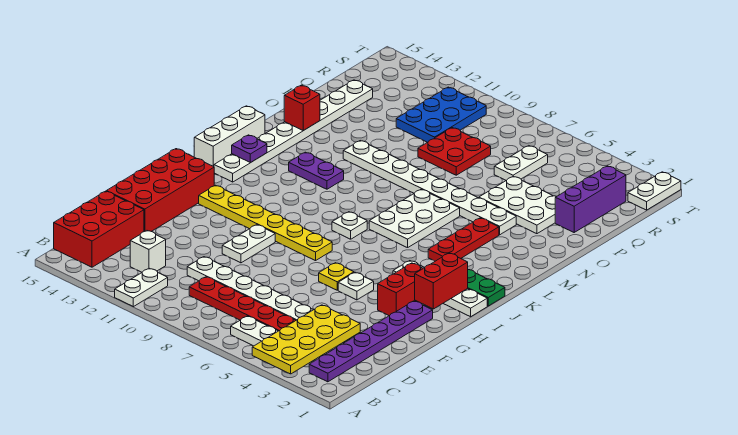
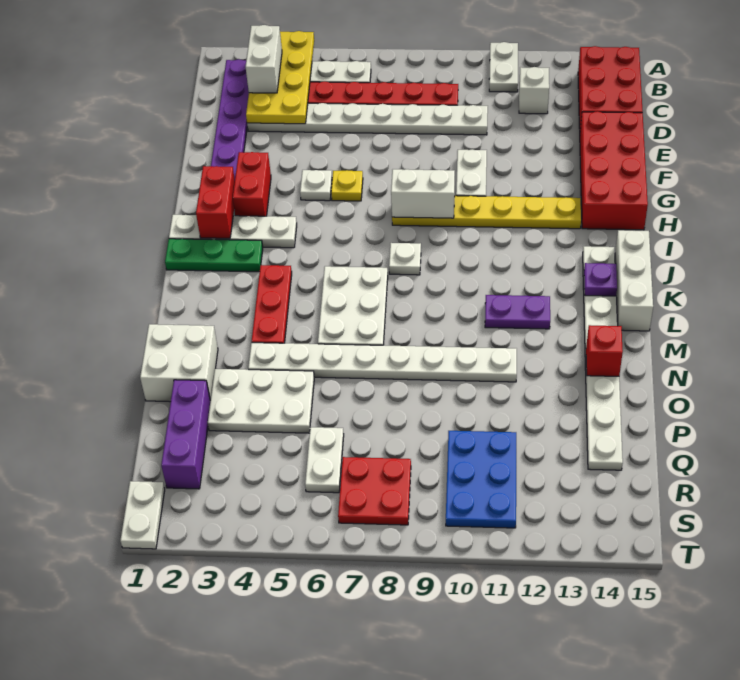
none -> white 1x2 brick [246,25,282,93]
none -> white 1x2 brick [391,169,455,218]
none -> white 2x2 brick [140,324,218,402]
red 2x2 plate [418,128,491,175] -> red 2x2 plate moved to [338,457,411,525]

